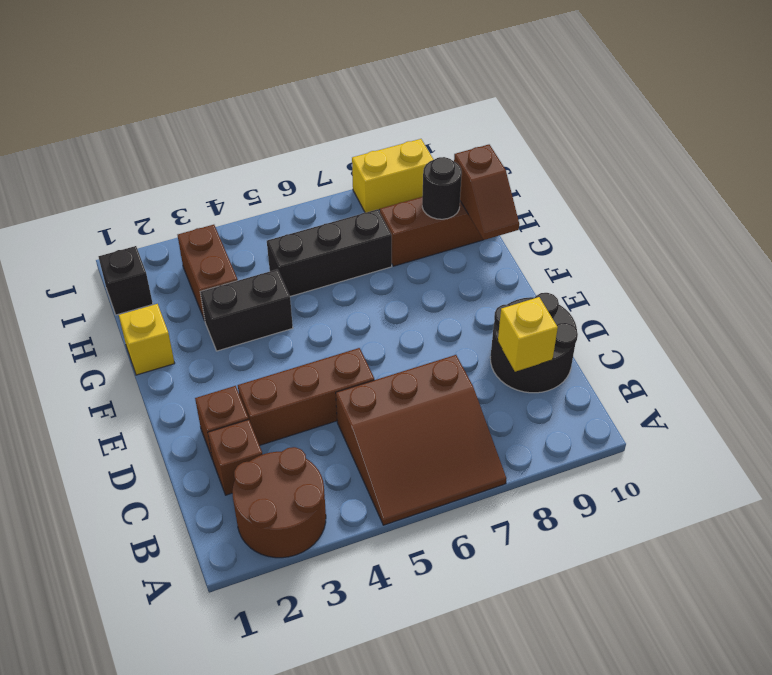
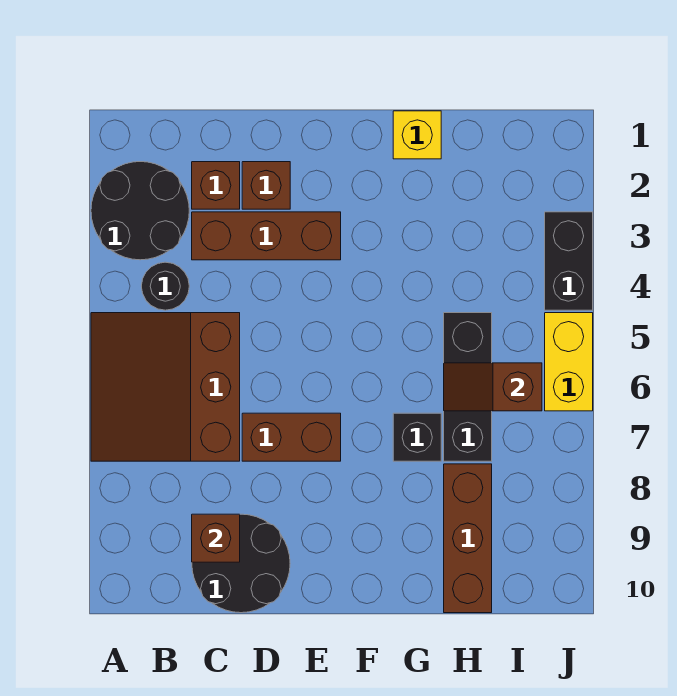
brown 2x2 round brick [232,447,326,558] -> black 2x2 round brick [91,162,189,260]
yellow 1x1 brick [498,297,558,372] -> brown 1x1 brick [192,514,240,562]
brown 1x3 brick [238,348,374,445] -> brown 1x3 brick turned to [192,212,341,260]
black 1x2 brick [200,270,293,351] -> black 1x2 brick moved to [545,212,593,310]
brown 1x2 slope [454,145,519,240] -> brown 1x2 slope moved to [444,363,542,411]
brown 1x2 brick [178,225,238,320] -> brown 1x2 brick moved to [242,413,341,461]
black 1x1 round brick [422,157,462,219] -> black 1x1 round brick moved to [141,262,189,310]
black 1x1 brick [98,246,153,315] -> black 1x1 brick moved to [393,413,441,461]
yellow 1x2 brick [352,139,434,213] -> yellow 1x2 brick moved to [545,313,593,411]

